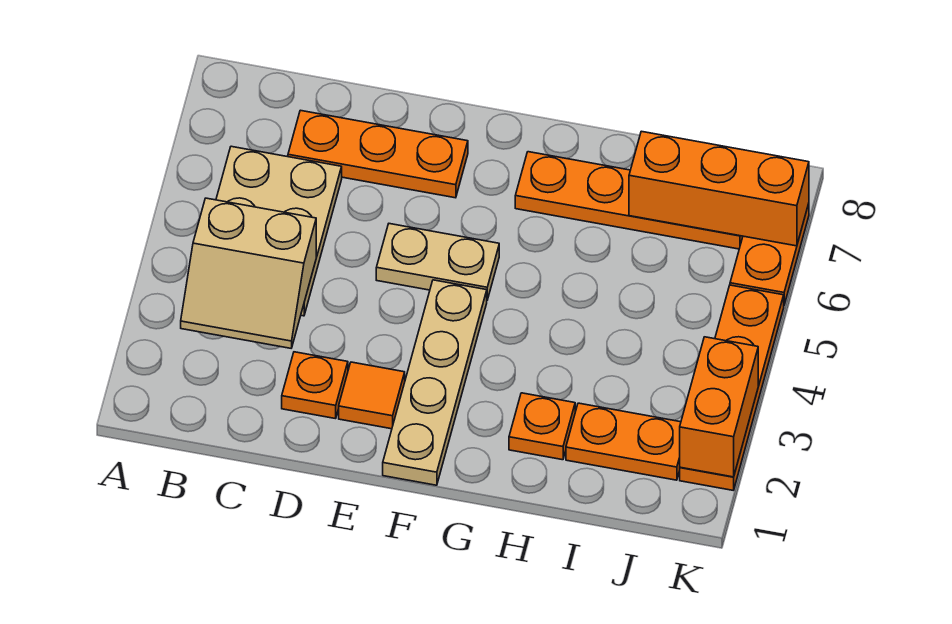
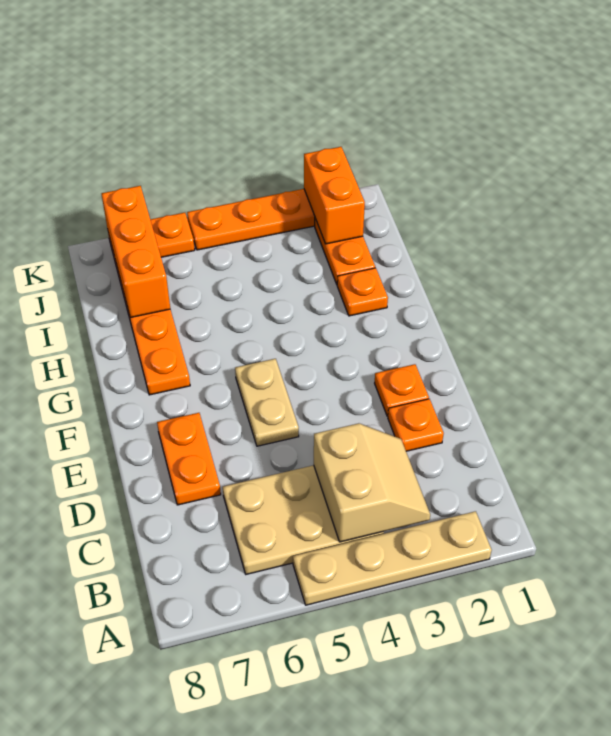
orange 1x3 plate [288,110,468,198] -> orange 1x2 plate [157,413,221,505]
orange 1x1 tile [339,362,405,429] -> orange 1x1 plate [375,364,429,416]
tan 1x4 plate [383,280,487,485] -> tan 1x4 plate moved to [293,511,492,605]
orange 1x2 brick [680,337,758,477] -> orange 1x2 brick turned to [304,147,365,244]

